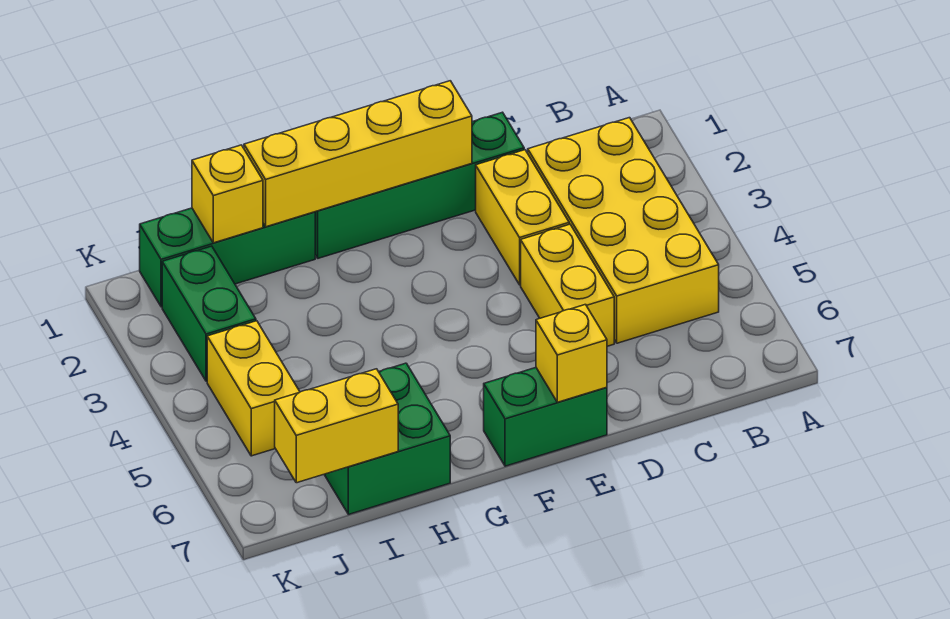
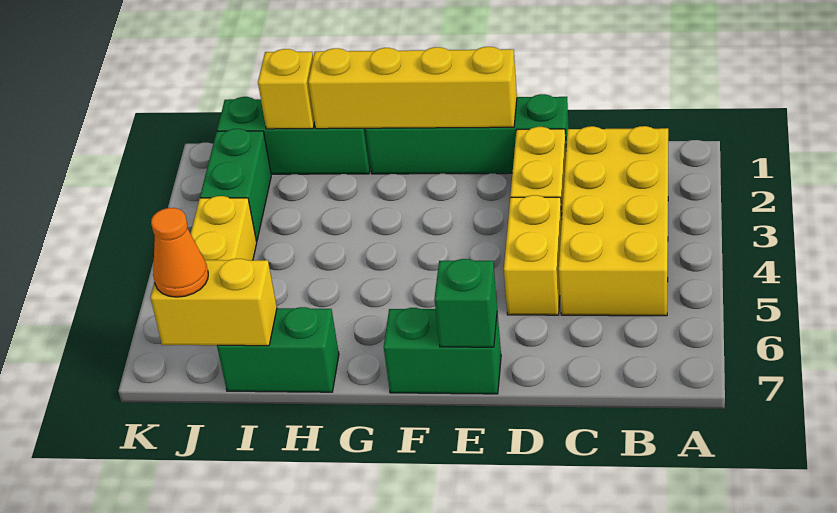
yellow 1x1 brick [536,305,607,402] -> green 1x1 brick [434,259,497,347]
green 2x2 brick [324,363,450,514] -> green 1x2 brick [217,307,339,392]
none -> orange 1x1 cone [151,208,208,297]

